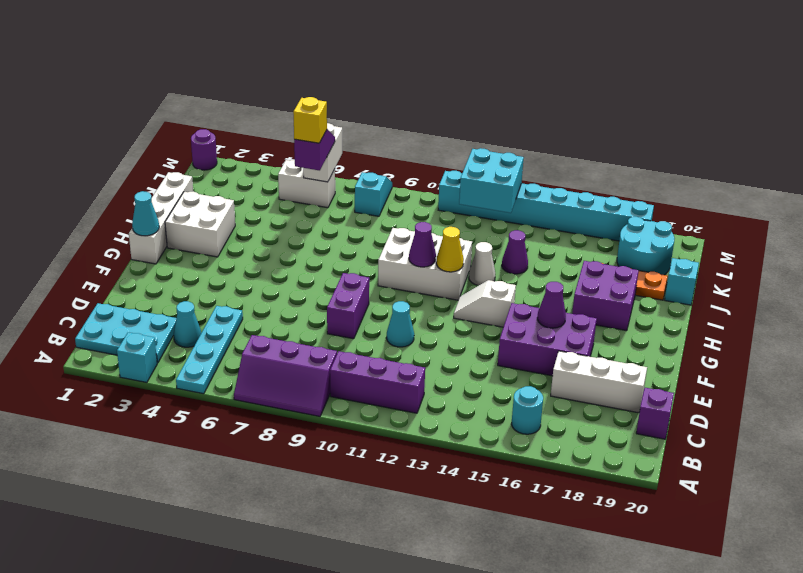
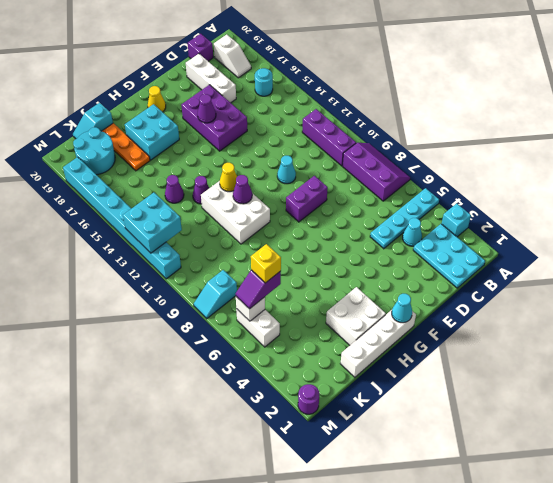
white 1x2 slope [454,280,516,327] -> white 1x2 slope moved to [214,34,251,78]
none -> yellow 1x1 cone [148,86,166,112]
purple 2x2 brick [572,261,639,331] -> cyan 2x2 brick [125,104,179,160]
white 1x1 cone [469,242,495,285] -> purple 1x1 cone [193,176,209,204]
white 1x2 brick [303,123,342,182] -> white 1x1 brick [236,297,265,321]

